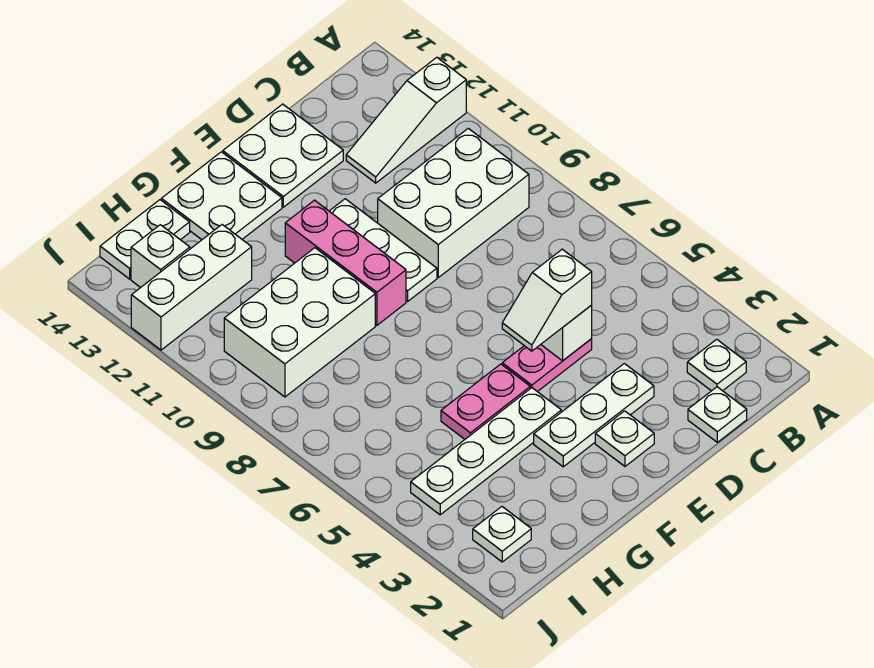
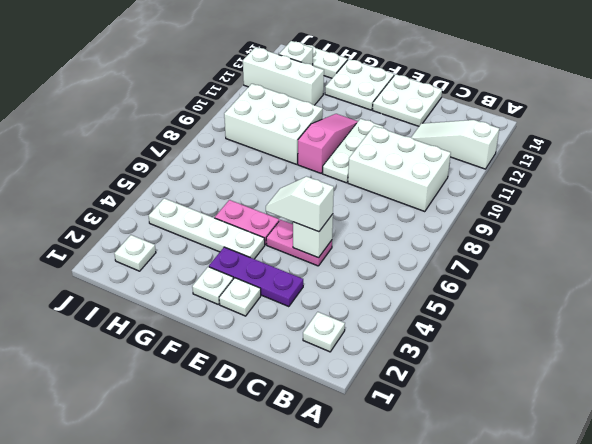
white 1x1 plate [688,387,747,442] -> white 1x1 plate moved to [192,267,234,304]
white 1x3 plate [534,364,654,467] -> purple 1x3 plate [209,247,303,307]
pink 1x3 brick [285,200,406,325] -> pink 1x3 slope [298,114,358,173]

